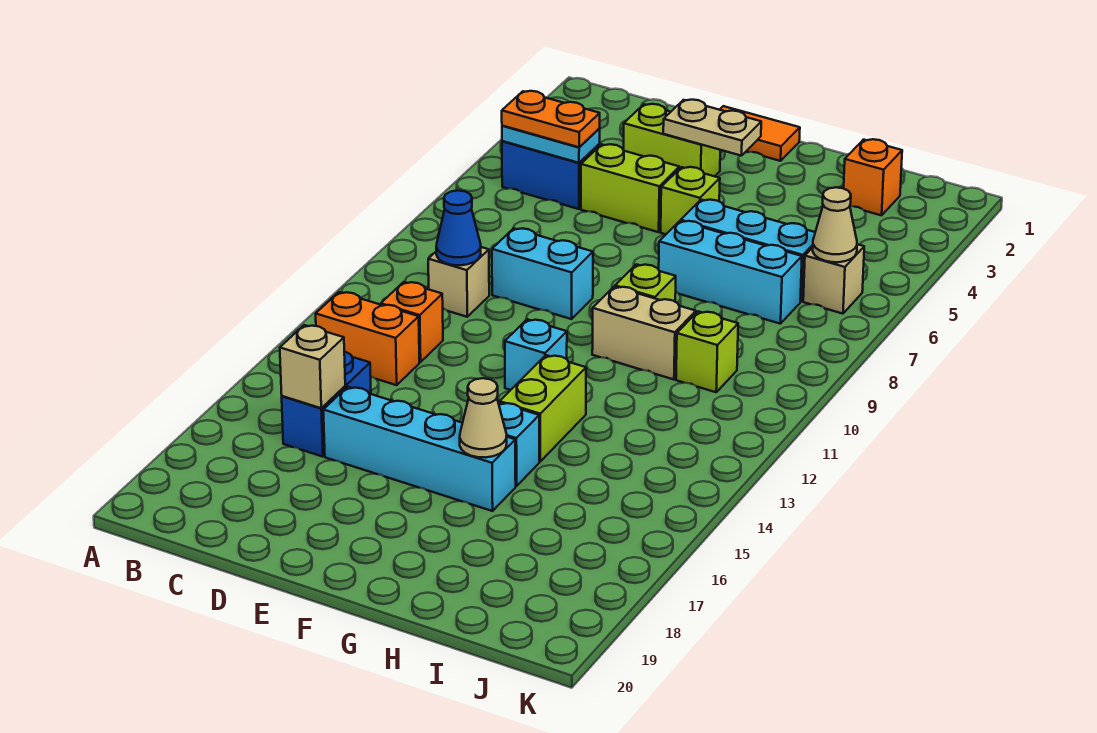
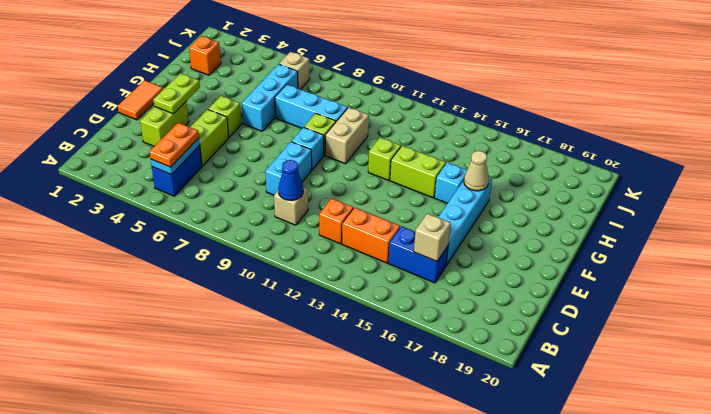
orange 1x2 brick [316,292,419,385] -> orange 1x2 brick turned to [342,208,400,263]
tan 1x2 plate [663,100,761,156] -> lime 1x2 plate [153,73,200,114]
cyan 1x1 brick [505,319,567,390] -> cyan 1x1 brick moved to [292,127,324,170]
cyan 1x3 brick [659,221,802,324] -> cyan 1x3 brick turned to [275,84,348,128]
lime 1x1 brick [676,311,738,392] -> lime 1x1 brick moved to [368,137,401,181]
tan 1x1 cone [813,187,857,262] -> none

